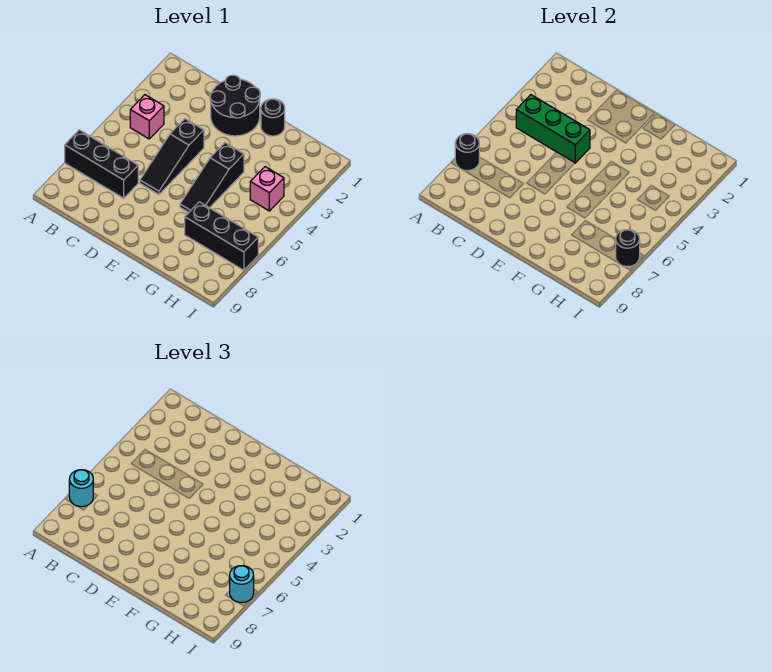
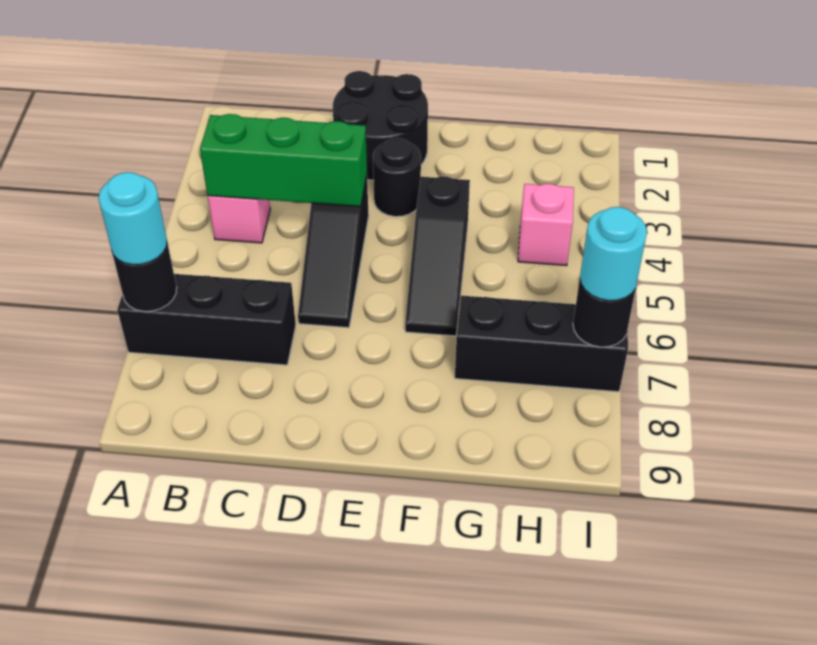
black 1x1 round brick [261,99,285,136] -> black 1x1 round brick moved to [373,138,421,217]

